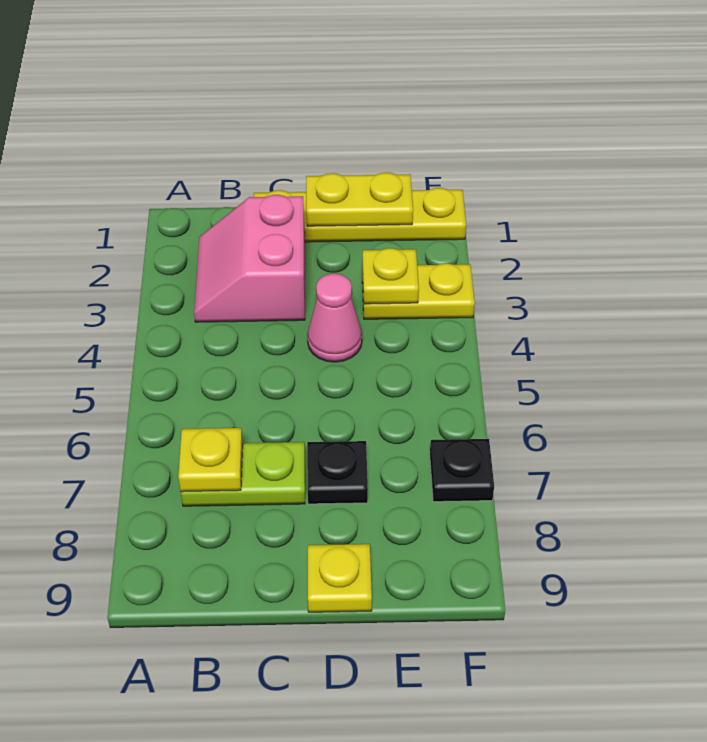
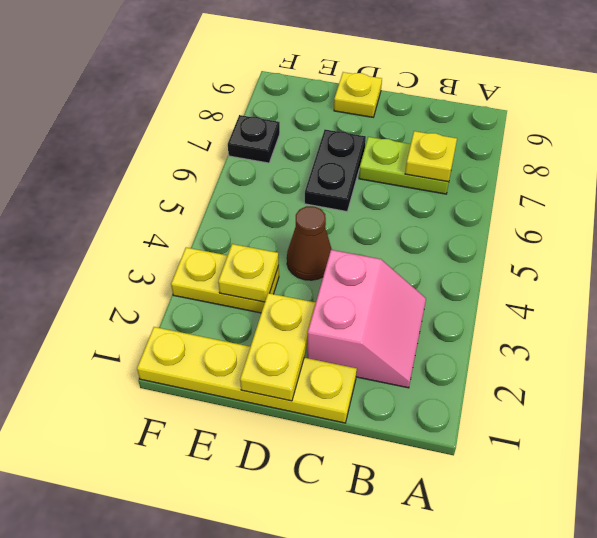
yellow 1x2 plate [306,173,413,226] -> yellow 1x2 plate turned to [240,293,316,401]
pink 1x1 cone [307,274,362,362] -> brown 1x1 cone [287,206,332,280]
black 1x1 plate [307,441,368,504] -> black 1x2 plate [304,130,366,211]

